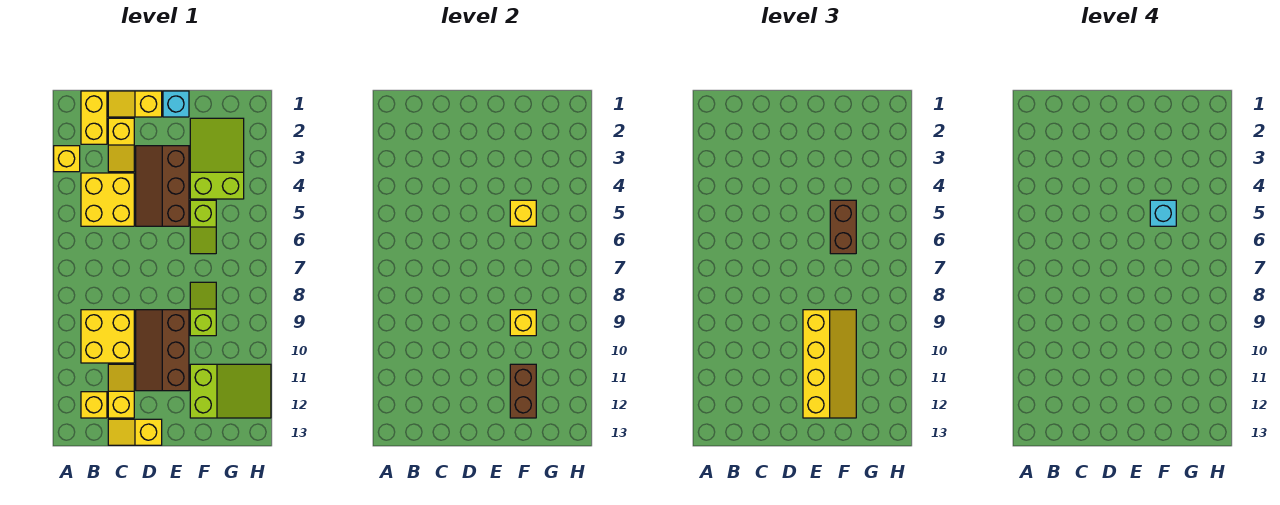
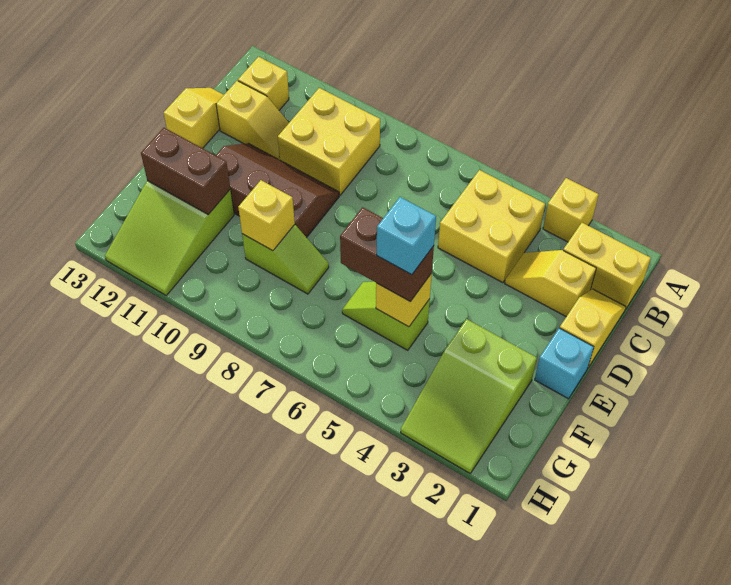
brown 2x3 slope [136,146,189,226] -> none
yellow 2x4 slope [803,310,856,418] -> none
lime 2x3 slope [190,118,244,199] -> lime 2x3 slope turned to [401,319,537,473]

